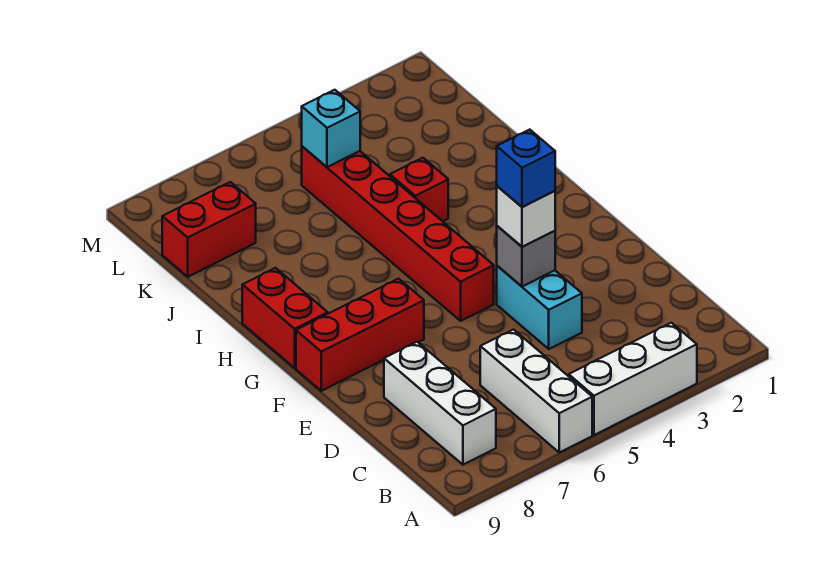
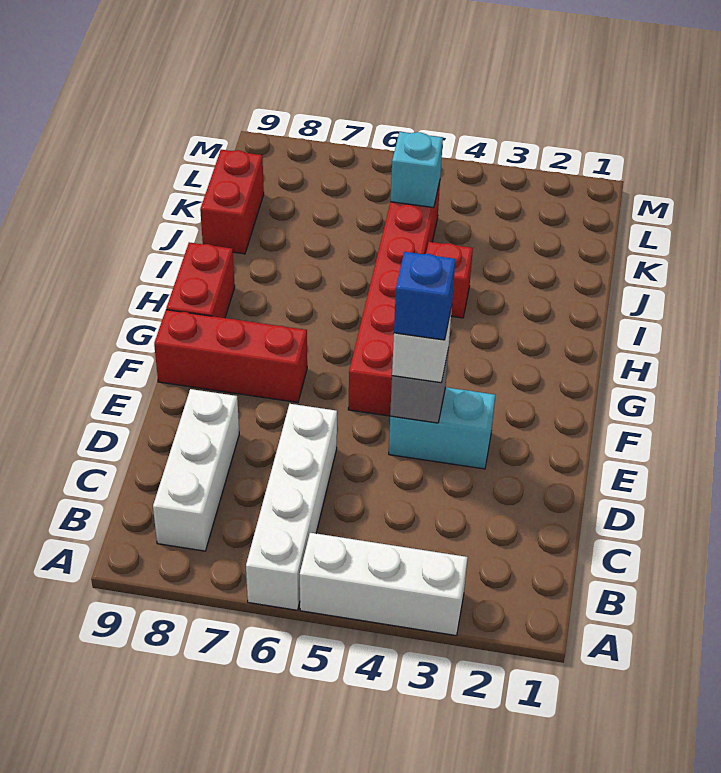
white 1x3 brick [480,330,592,452] -> white 1x4 brick [246,404,337,610]
cyan 1x2 brick [497,266,582,349] -> cyan 1x2 brick turned to [389,387,495,469]
red 1x2 brick [162,182,256,277] -> red 1x2 brick turned to [200,150,264,254]

